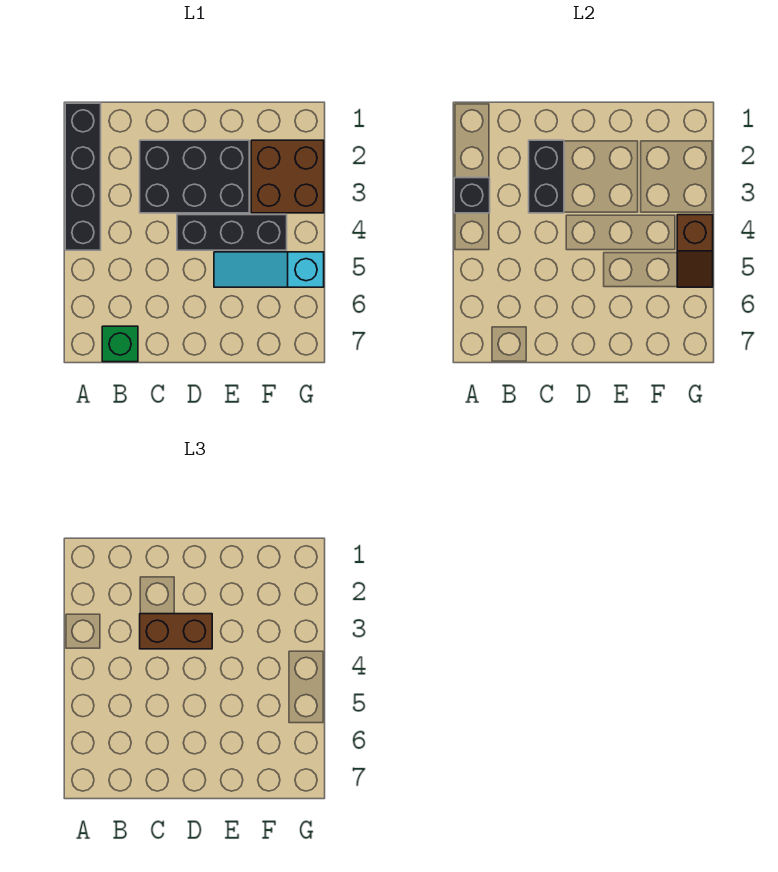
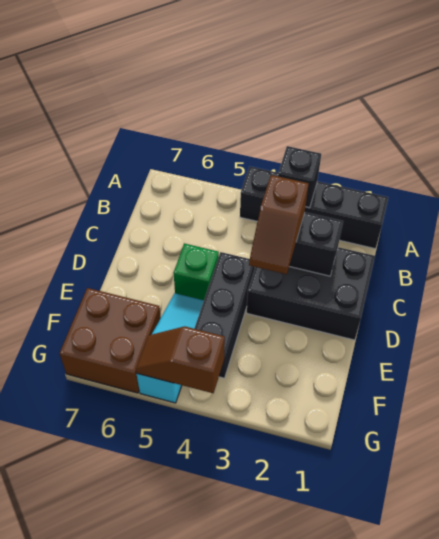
green 1x1 brick [102,326,138,362] -> green 1x1 brick moved to [174,243,219,300]
black 2x3 brick [140,140,249,213] -> black 2x3 brick turned to [247,247,375,340]
brown 1x2 brick [140,614,212,649] -> brown 1x2 slope [249,175,309,274]
brown 2x2 brick [251,140,324,213] -> brown 2x2 brick moved to [60,288,161,393]

